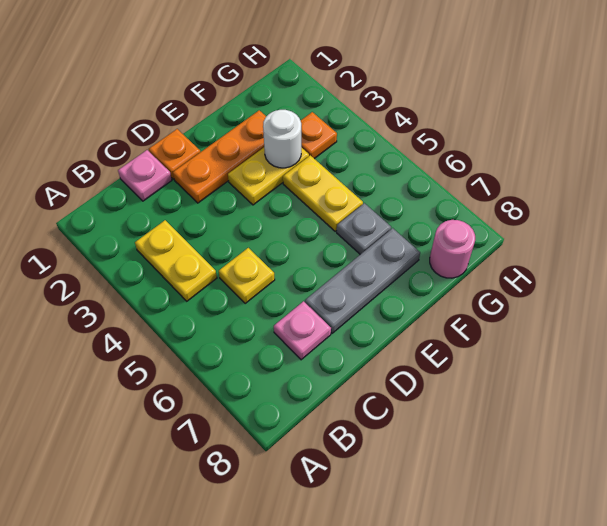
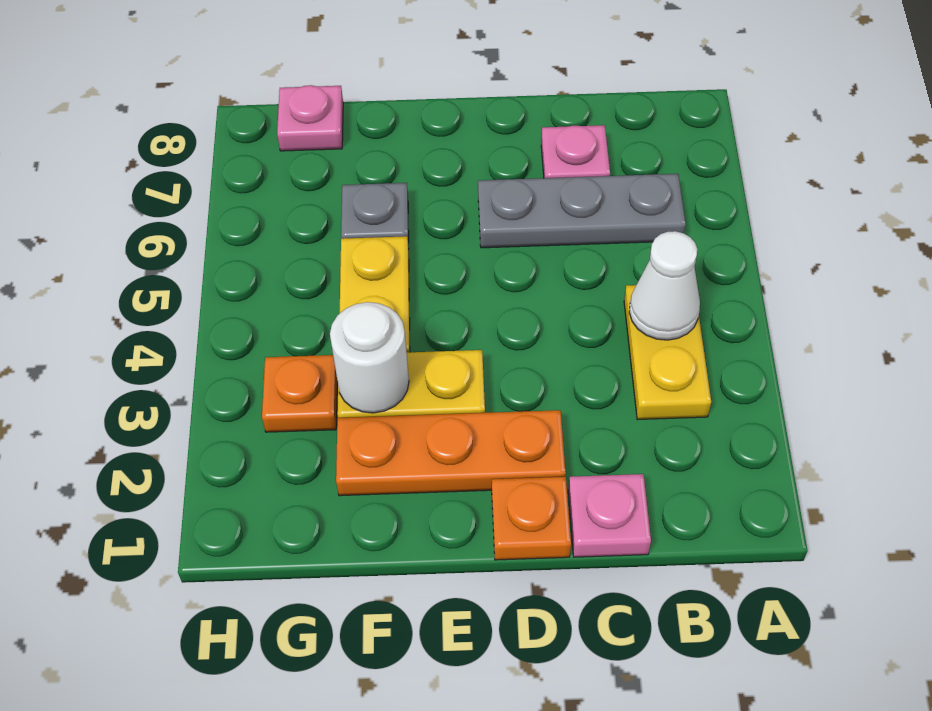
none -> white 1x1 cone [629,231,700,340]
yellow 1x1 plate [219,248,275,304] -> none
grey 1x3 plate [305,228,420,333] -> grey 1x3 plate moved to [478,174,686,248]
pink 1x1 round brick [430,220,475,278] -> pink 1x1 plate [277,85,343,151]

